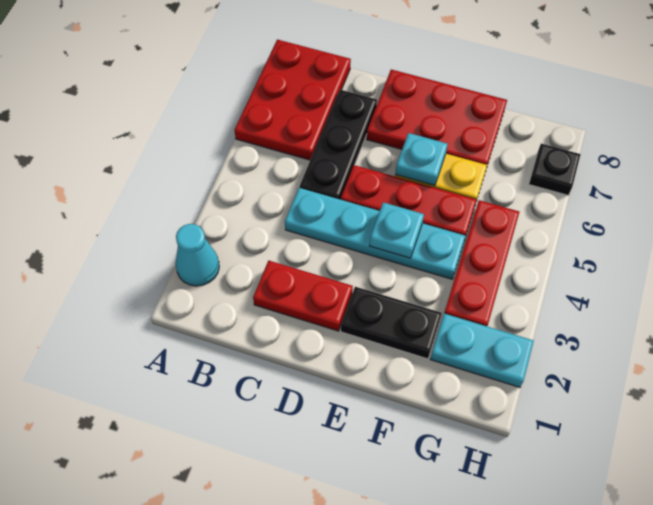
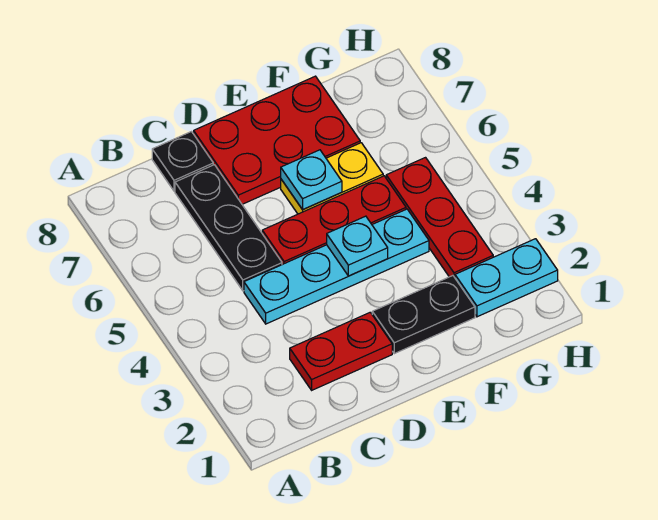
cyan 1x1 cone [176,224,219,286] -> none
red 2x3 plate [235,40,351,160] -> none
black 1x1 plate [529,144,581,195] -> black 1x1 plate moved to [152,132,213,191]

